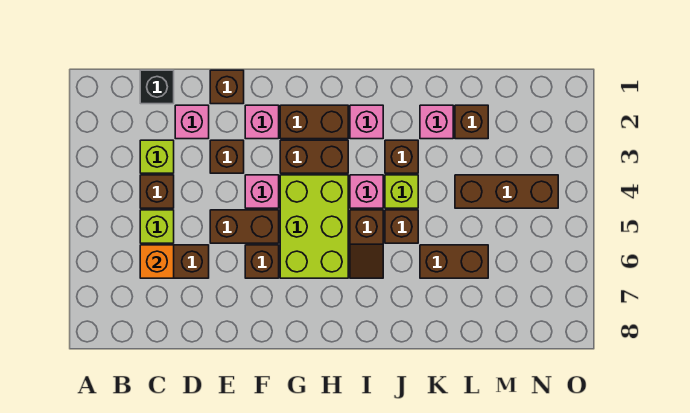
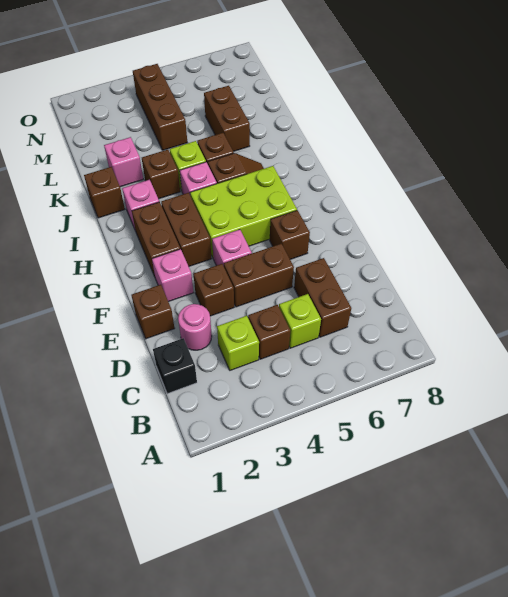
orange 1x1 brick [140,245,174,278] -> none
pink 1x1 brick [175,105,209,139] -> pink 1x1 round brick [178,304,212,350]
brown 1x2 brick [210,210,279,243] -> brown 1x2 brick turned to [224,244,294,307]
brown 1x1 brick [455,105,488,139] -> brown 1x1 brick moved to [84,167,125,218]

